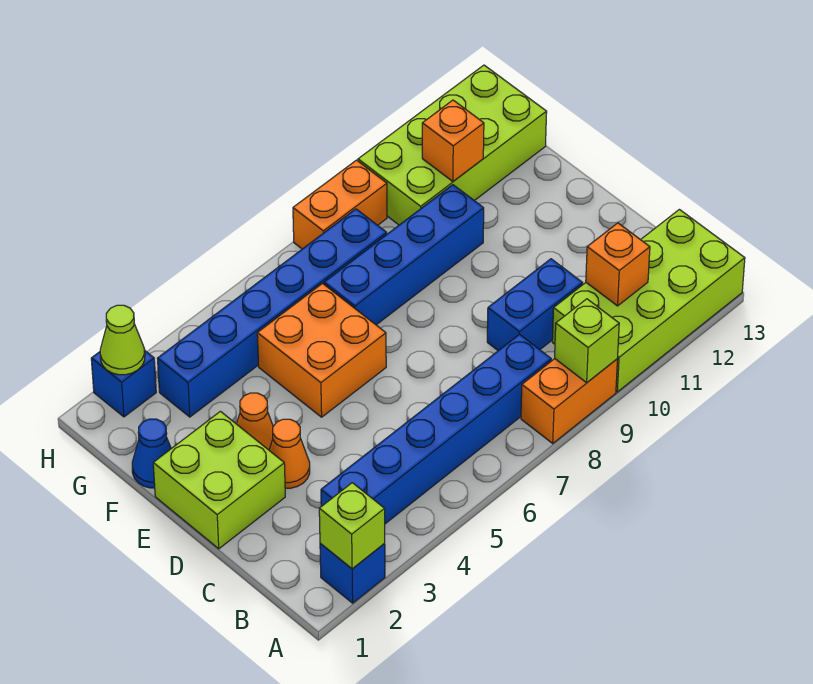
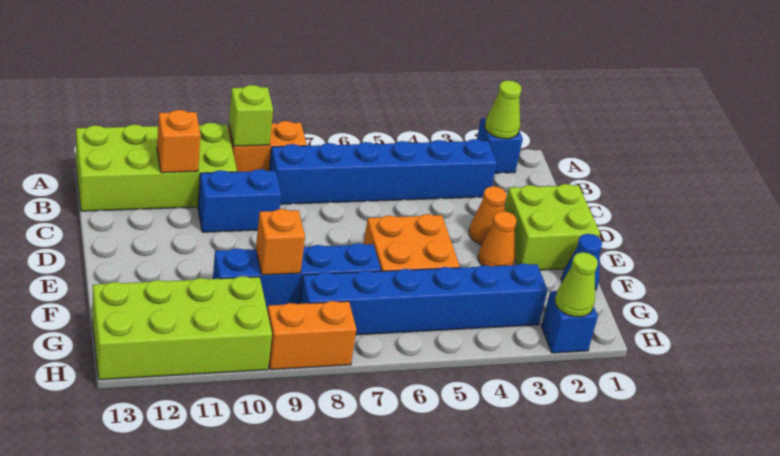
lime 1x1 brick [319,483,385,569] -> lime 1x1 cone [485,80,521,139]
orange 1x1 brick [422,100,484,181] -> orange 1x1 brick moved to [256,209,305,275]

